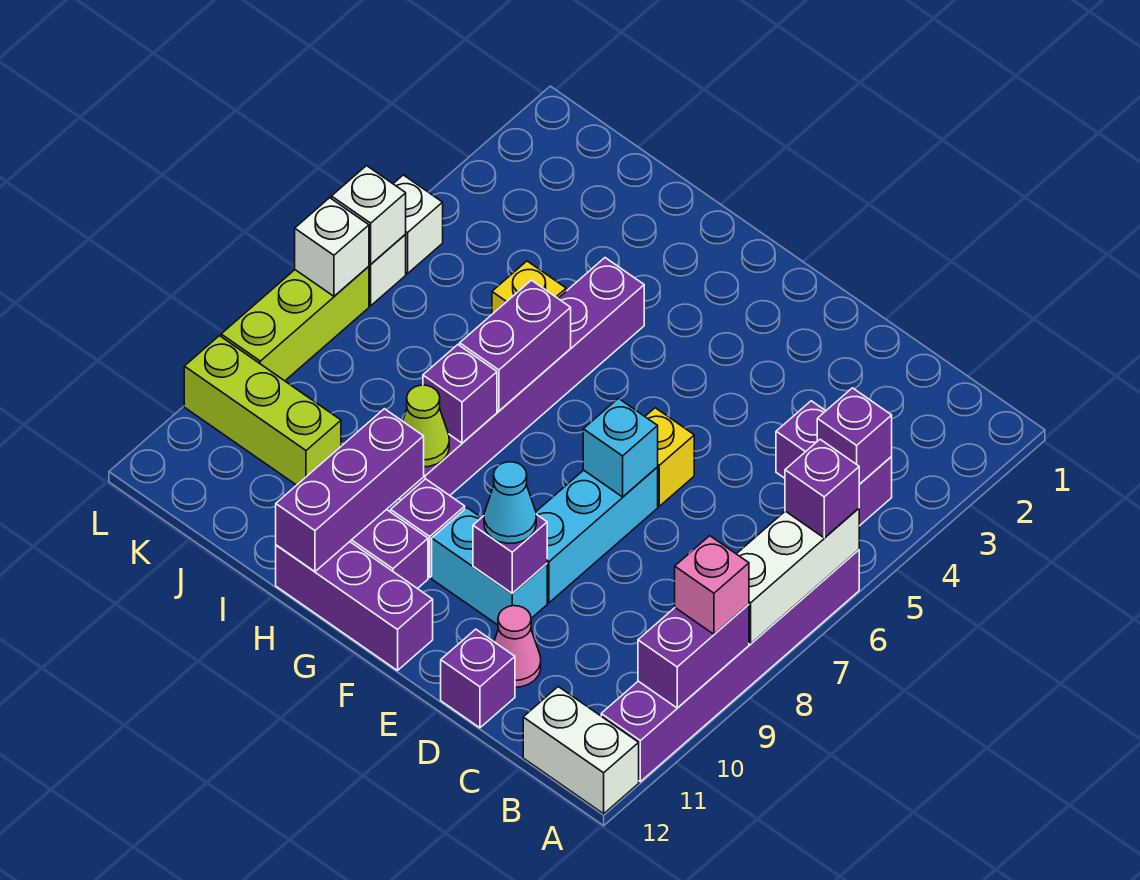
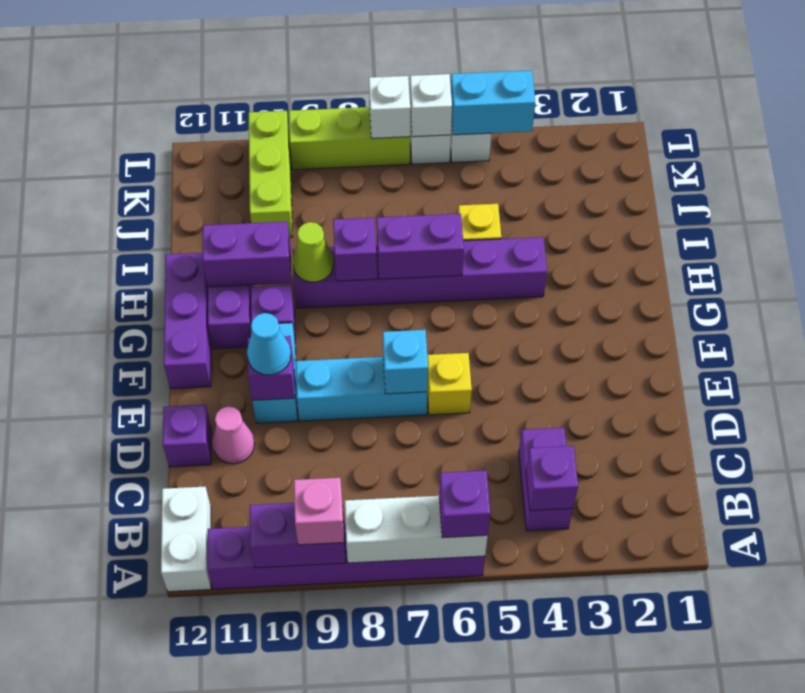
purple 1x3 brick [276,409,424,572] -> purple 1x2 brick [203,222,292,287]
none -> cyan 1x2 brick [451,70,535,135]

